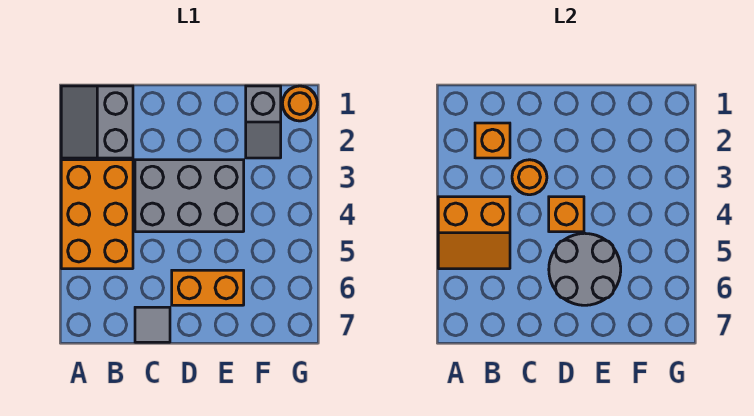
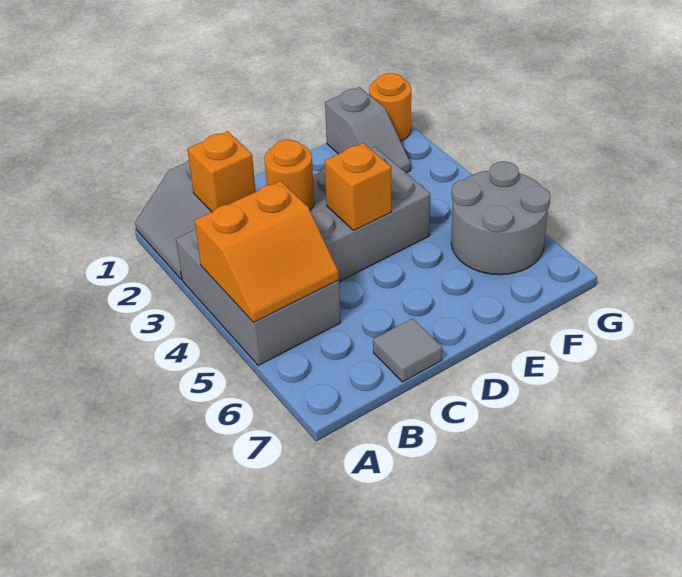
orange 2x3 brick [61,160,133,269] -> grey 2x3 brick [176,229,341,366]
grey 2x2 round brick [549,233,621,305] -> grey 2x2 round brick moved to [451,161,551,275]
orange 1x2 brick [172,270,244,305] -> none

